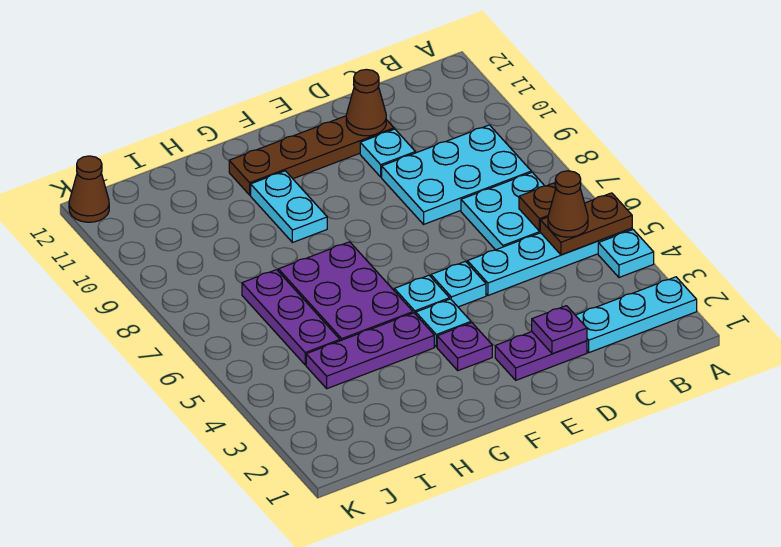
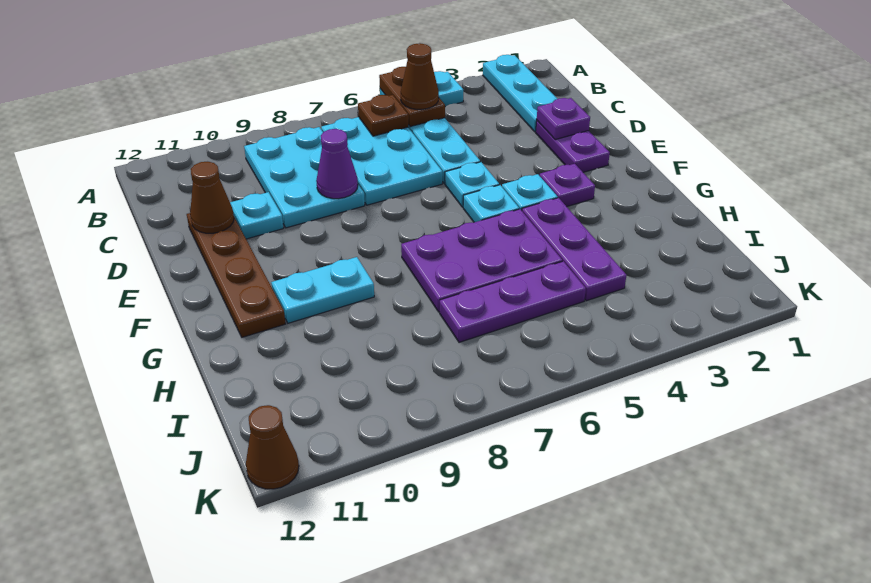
cyan 2x2 plate [461,172,544,250] -> cyan 2x3 plate [321,117,442,205]
none -> purple 1x1 cone [316,129,358,199]

